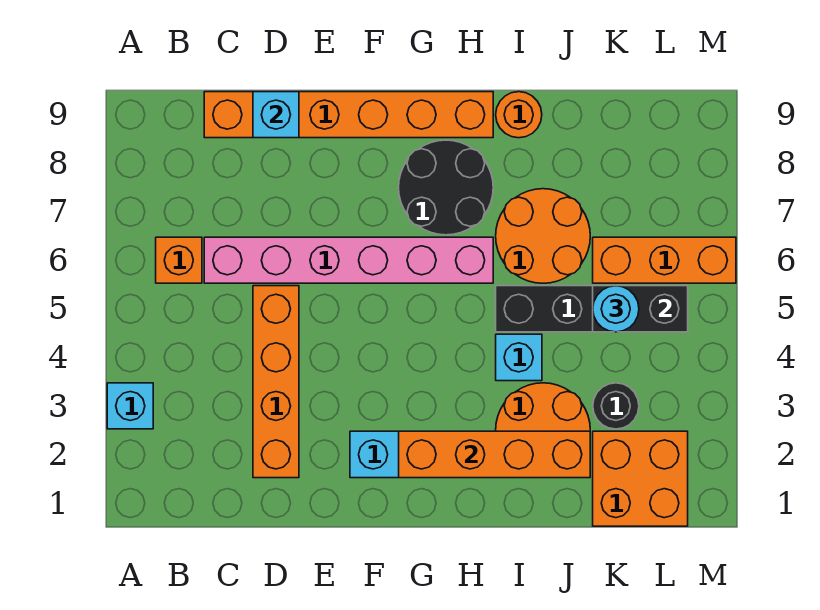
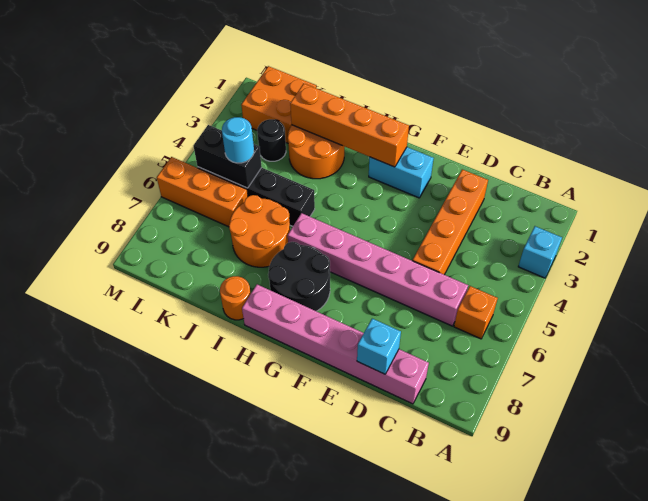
orange 1x6 brick [204,92,493,138] -> pink 1x6 brick [242,284,429,404]
cyan 1x1 brick [496,334,542,381] -> none

